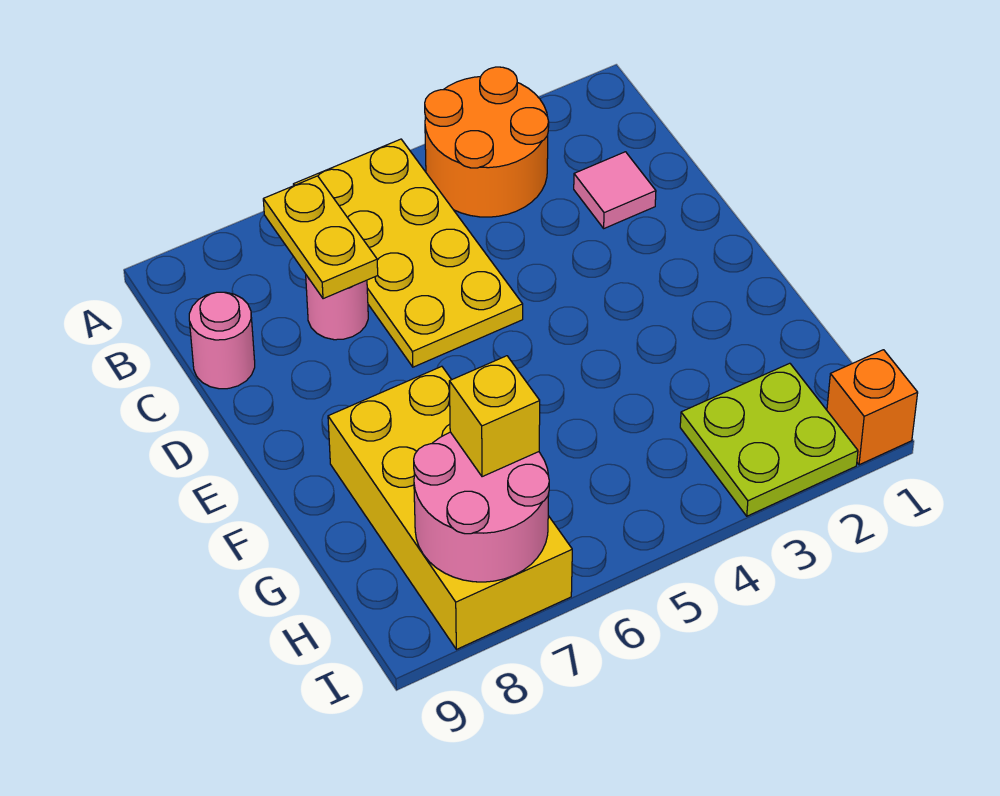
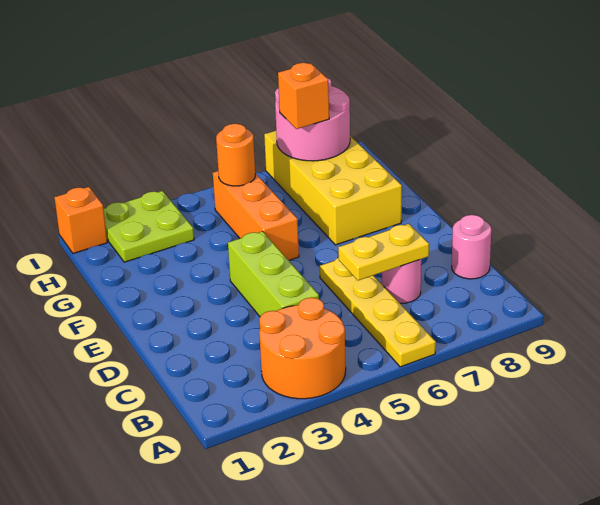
yellow 2x4 plate [294,139,523,367] -> yellow 1x4 plate [320,258,436,367]
yellow 1x2 plate [263,176,378,299] -> yellow 1x2 plate turned to [338,224,429,281]
pink 1x1 tile [574,152,656,228] -> none
none -> lime 1x3 brick [228,231,319,316]
none -> orange 1x3 brick [213,171,299,260]
none -> orange 1x1 round brick [216,124,255,186]
yellow 1x1 brick [449,356,540,477] -> orange 1x1 brick [278,63,329,129]

